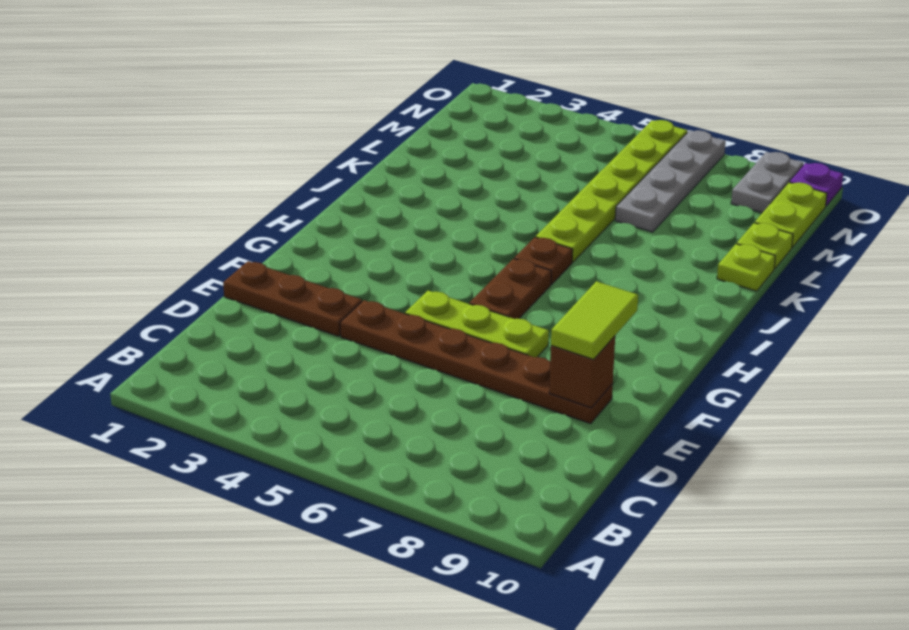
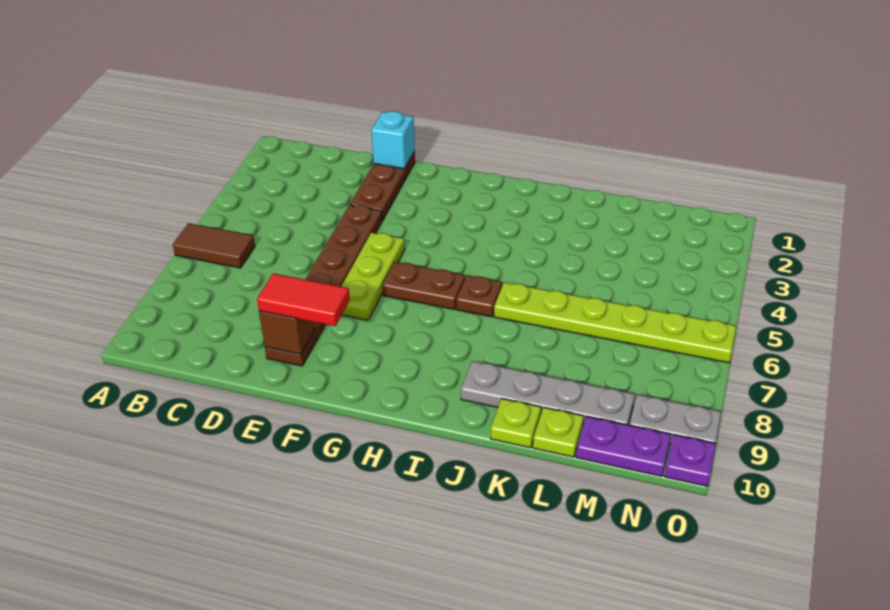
none -> brown 1x2 tile [173,223,255,268]
none -> cyan 1x1 brick [372,111,415,169]
lime 1x2 tile [551,281,638,359] -> red 1x2 tile [257,273,350,326]
grey 1x4 plate [615,130,726,232] -> grey 1x4 plate moved to [461,361,635,425]
lime 1x2 plate [755,183,827,248] -> purple 1x2 plate [576,416,671,476]

